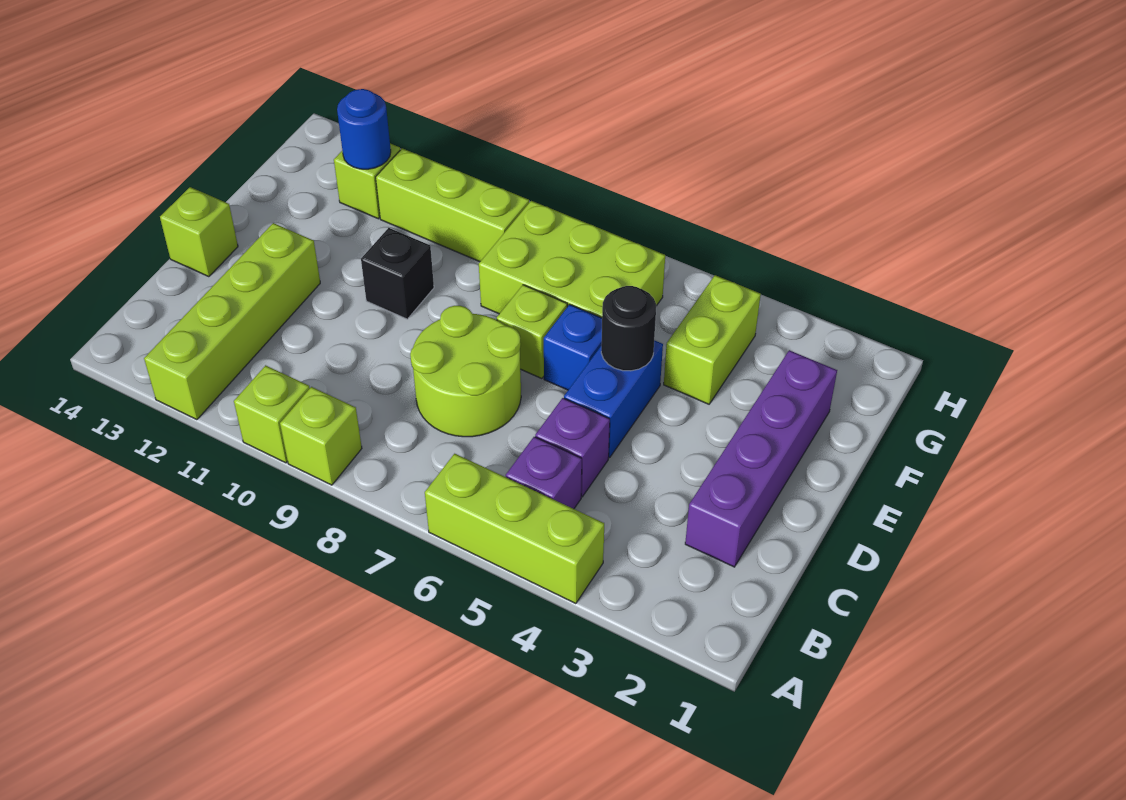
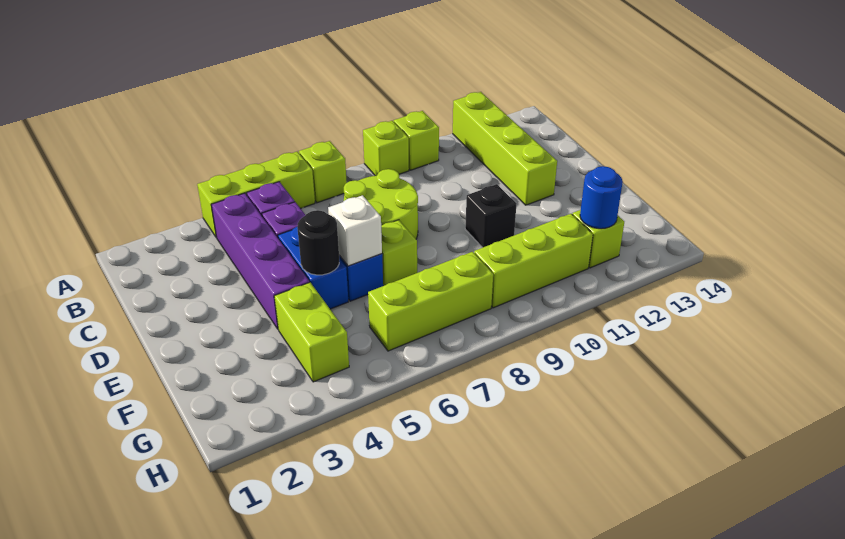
purple 1x4 brick [685,350,837,567] -> purple 1x4 brick moved to [211,193,309,329]
lime 1x1 brick [160,187,238,277] -> lime 1x1 brick moved to [299,141,347,203]
none -> white 1x1 brick [328,195,382,266]
lime 2x3 brick [479,201,665,318] -> lime 1x3 brick [368,252,493,351]

